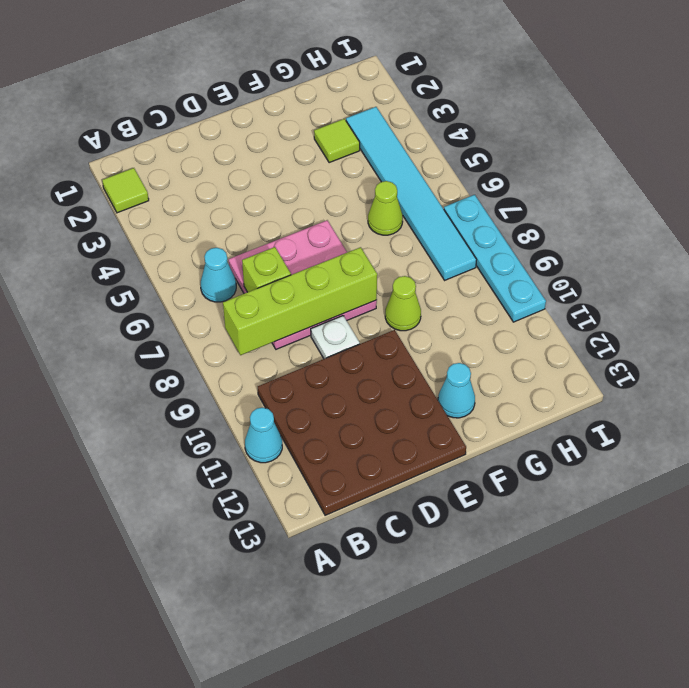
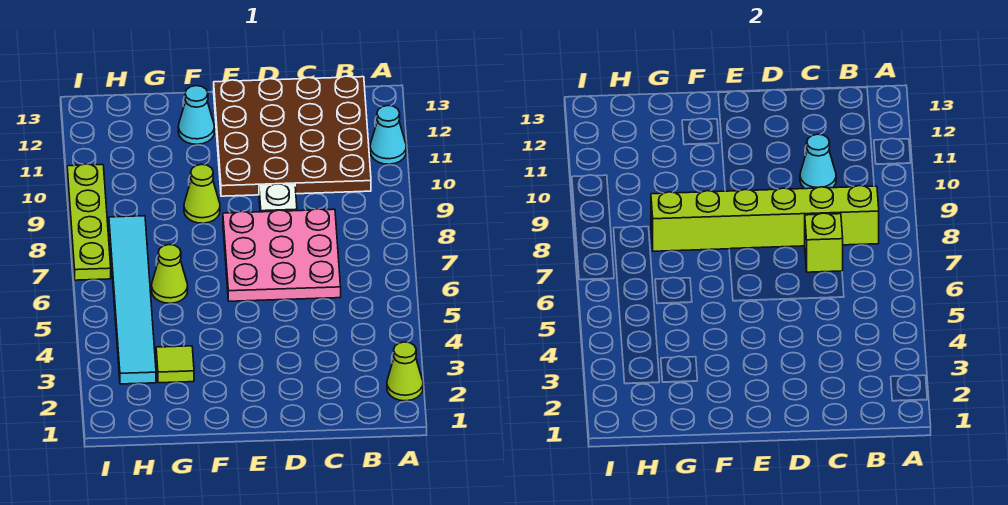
lime 1x1 tile [102,168,149,213] -> lime 1x1 cone [387,342,423,401]
cyan 1x1 cone [201,248,236,302] -> cyan 1x1 cone moved to [800,134,836,189]
lime 1x4 brick [223,247,377,355] -> lime 1x6 brick [651,186,879,251]
cyan 1x4 plate [444,195,546,322] -> lime 1x4 plate [67,164,111,280]

